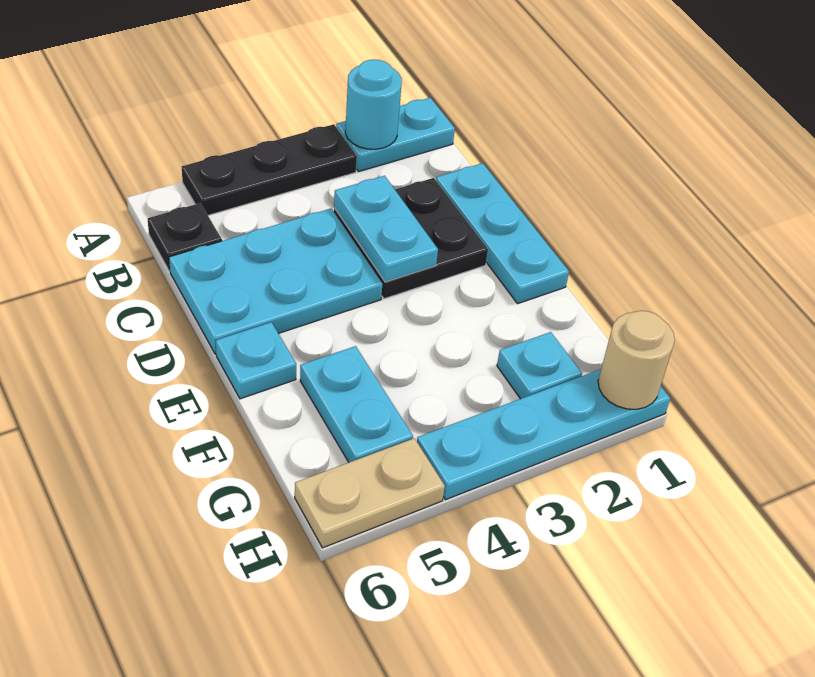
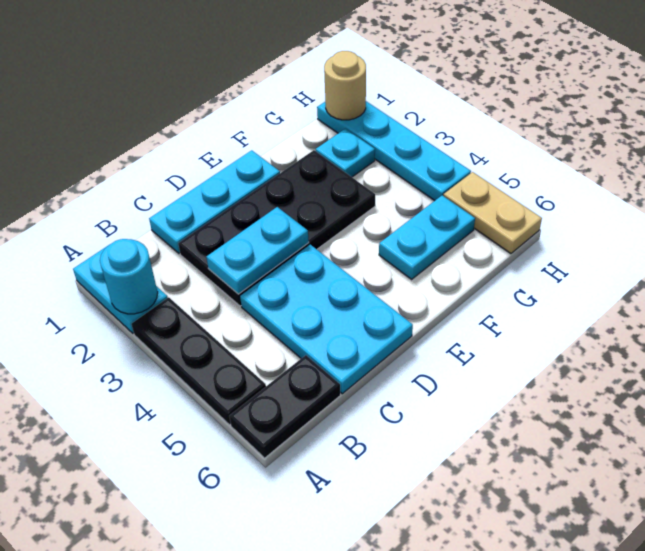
black 1x1 plate [148,203,222,271] -> black 1x2 plate [229,355,340,458]
black 2x2 plate [334,178,488,299] -> black 2x4 plate [178,150,375,306]
cyan 1x1 plate [216,322,296,399] -> none

